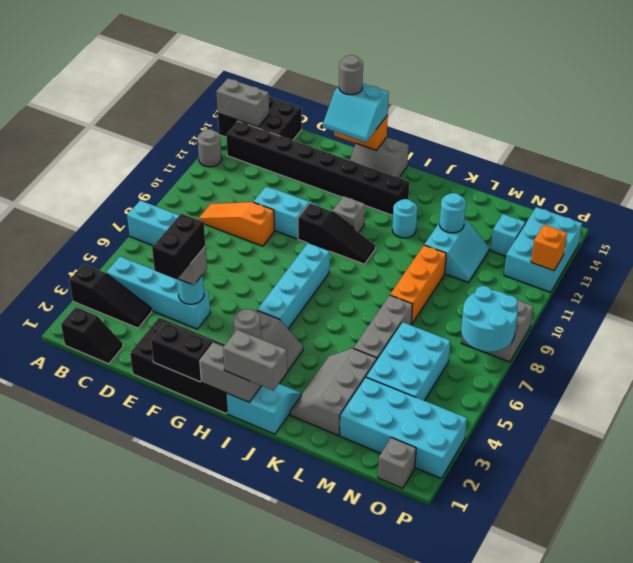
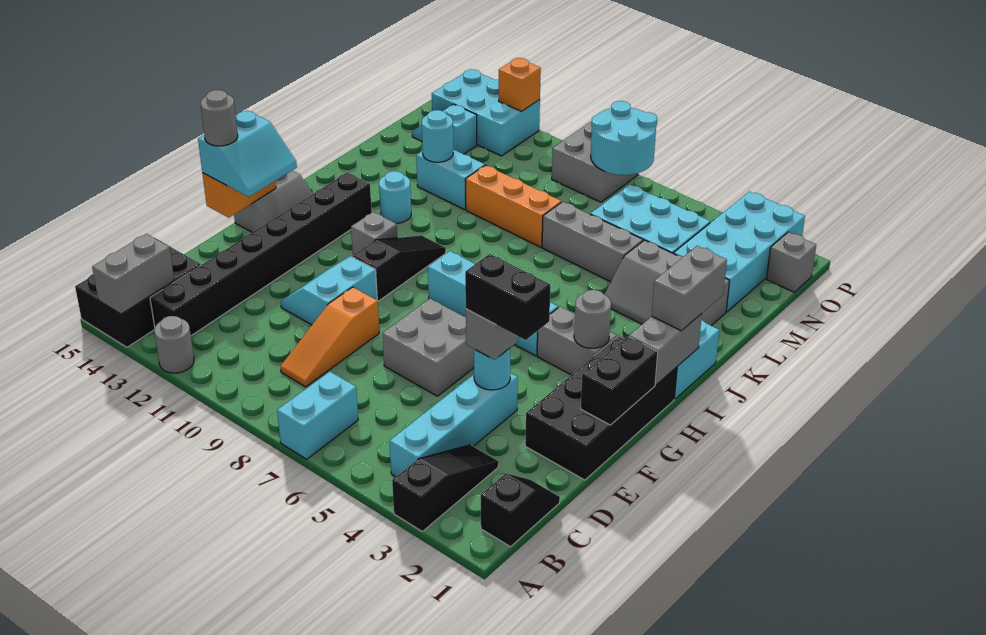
none -> grey 2x2 brick [382,299,474,396]

